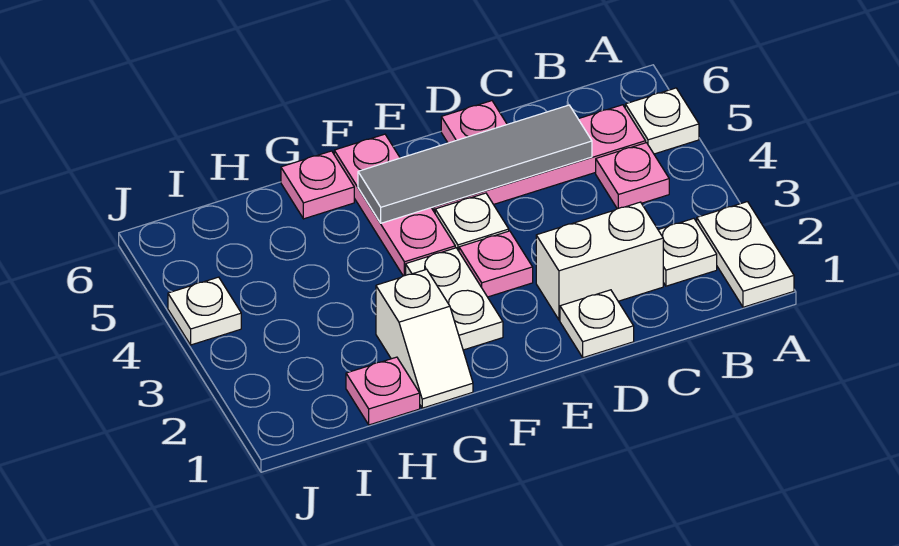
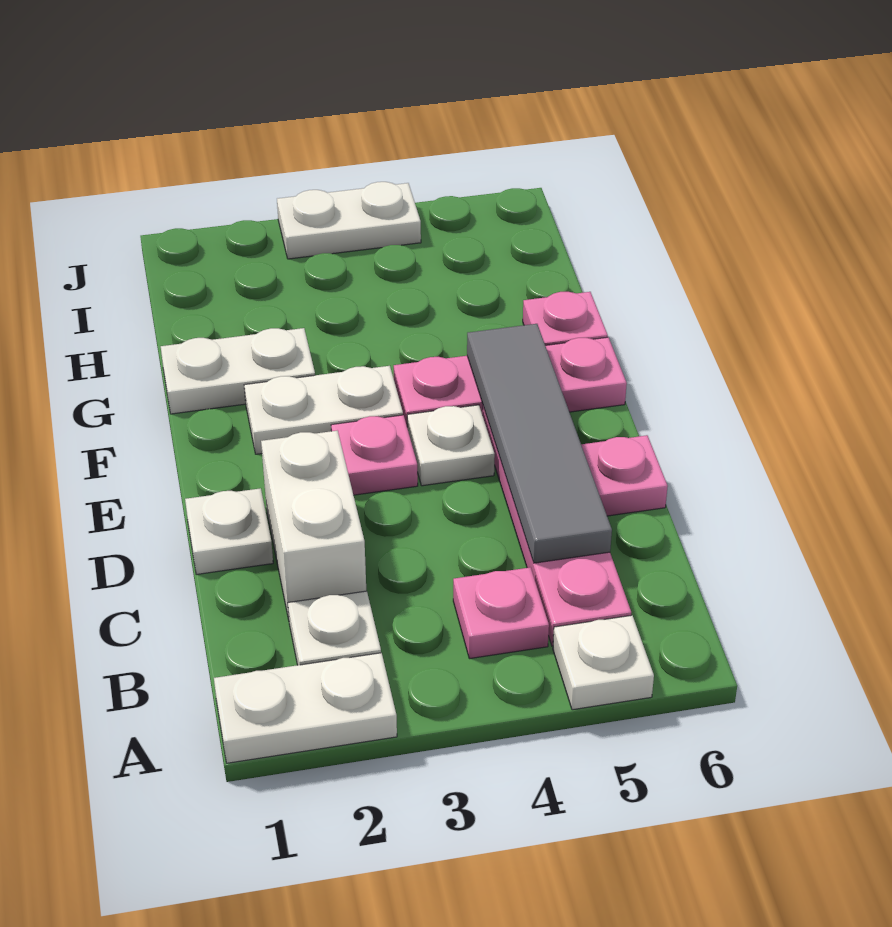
white 1x2 slope [376,269,473,408] -> white 1x2 plate [161,328,315,414]
pink 1x1 plate [346,357,420,425] -> none
white 1x1 plate [168,277,241,345] -> white 1x2 plate [277,182,421,259]

